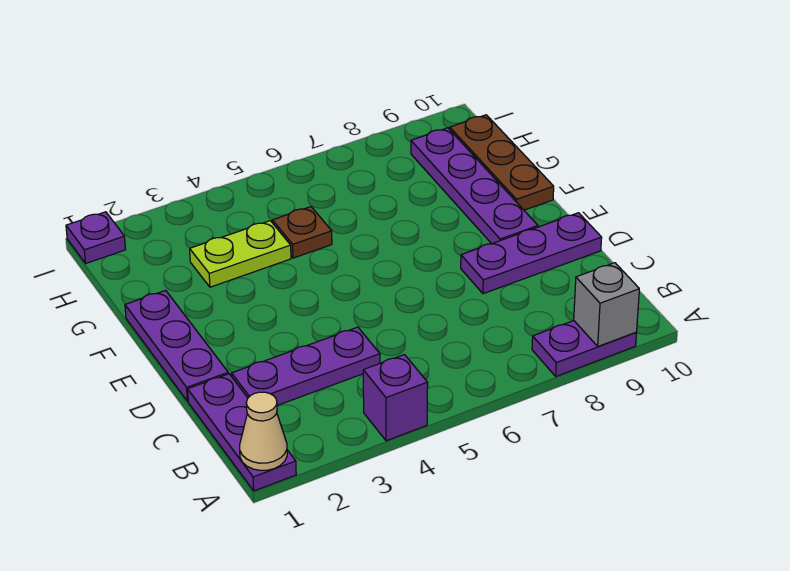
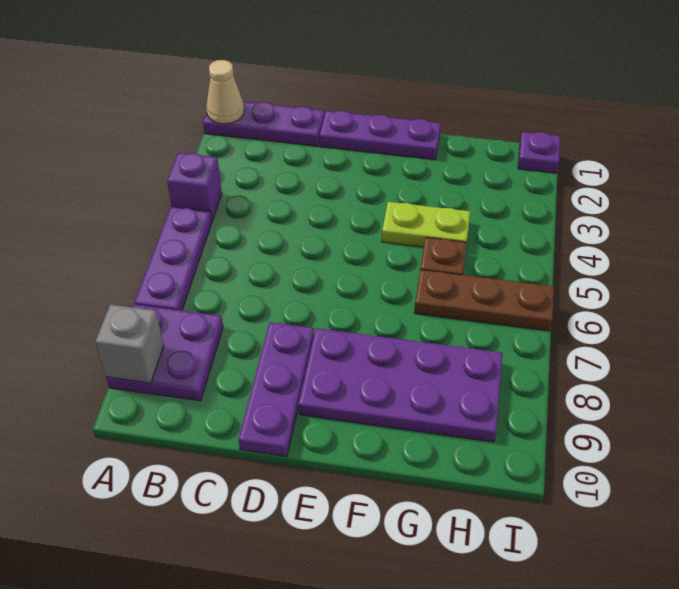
purple 1x2 plate [532,321,637,376] -> purple 2x2 plate [106,304,223,401]
purple 1x3 plate [231,327,380,405] -> purple 1x3 plate moved to [135,207,212,310]
purple 1x4 plate [411,128,538,244] -> purple 2x4 plate [298,328,503,442]
brown 1x3 plate [450,115,554,210] -> brown 1x3 plate moved to [414,270,554,331]
lime 1x2 plate [190,221,291,287] -> lime 1x2 plate turned to [382,202,470,247]

